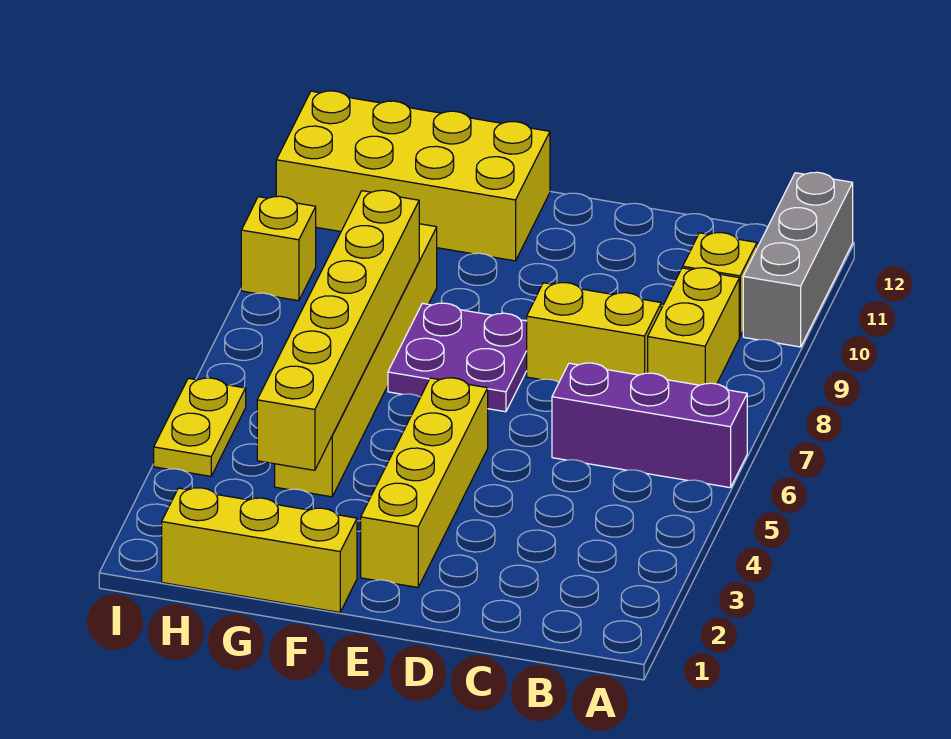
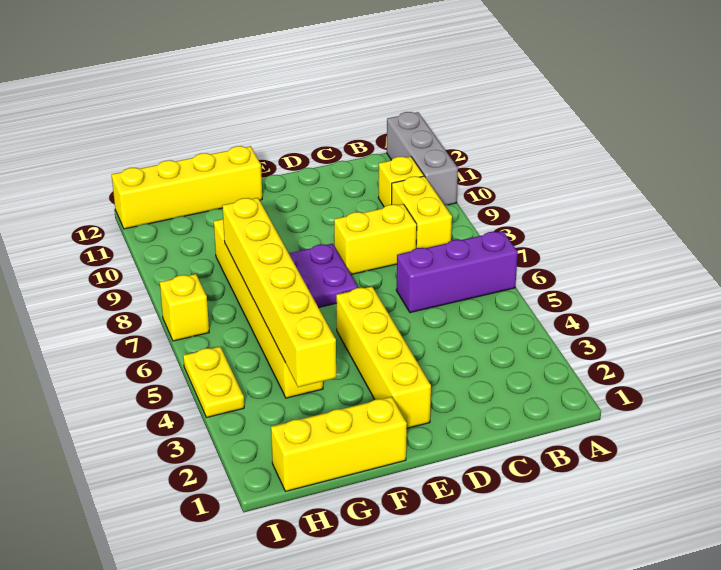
yellow 2x4 brick [276,91,550,261] -> yellow 1x4 brick [112,146,262,229]
yellow 1x1 brick [241,196,316,301] -> yellow 1x1 brick moved to [160,274,209,341]

